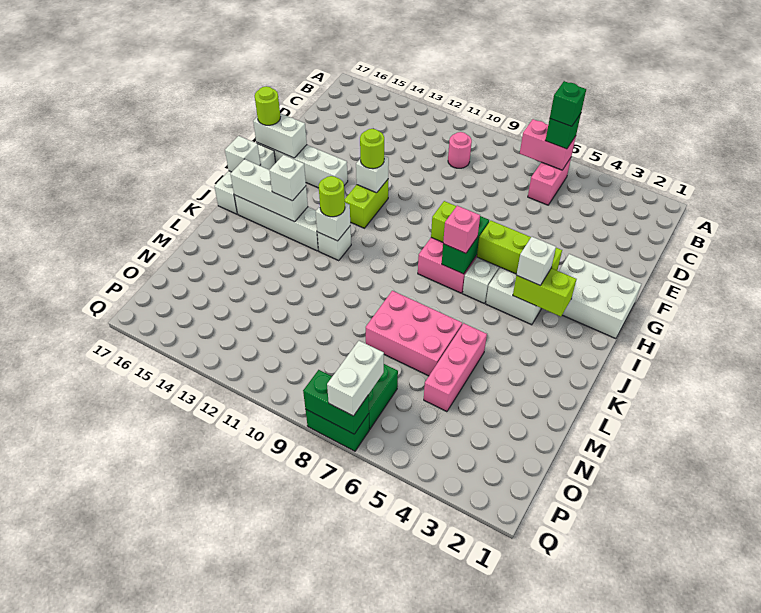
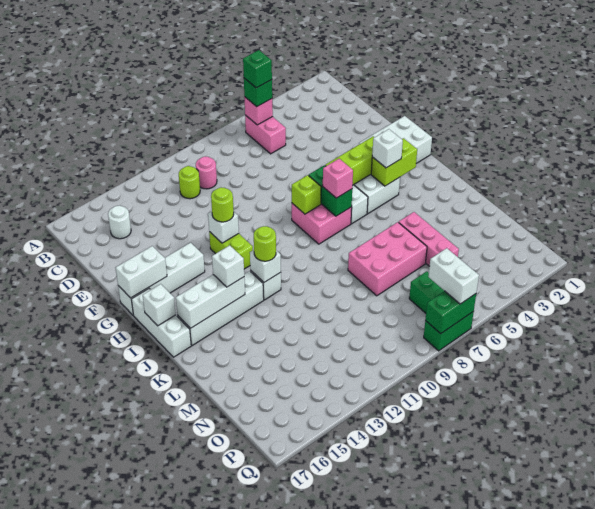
pink 1x2 brick [520,119,576,170] -> pink 1x1 brick [244,97,273,125]
none -> white 1x1 round brick [108,206,131,239]
lime 1x1 round brick [255,86,280,125] -> lime 1x1 round brick moved to [179,166,200,199]

